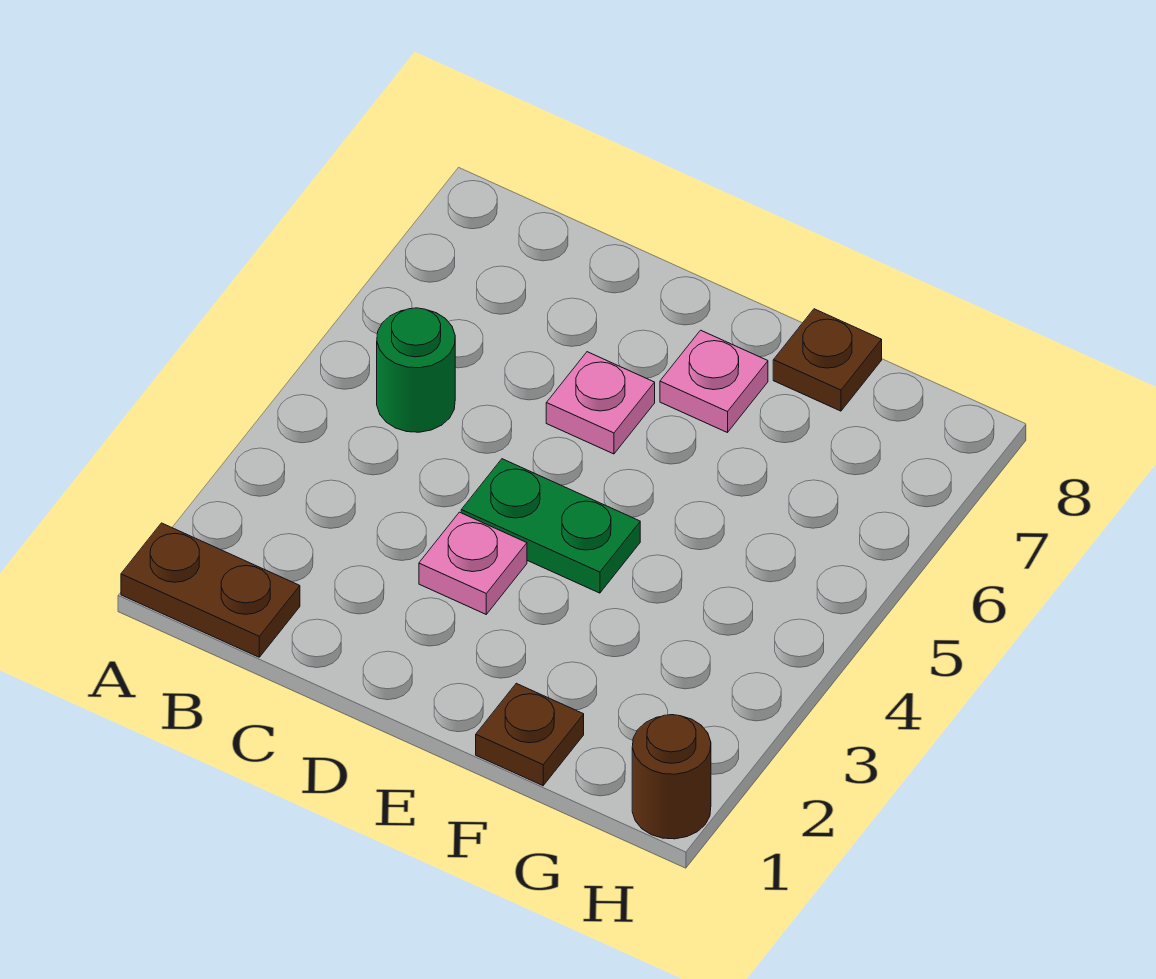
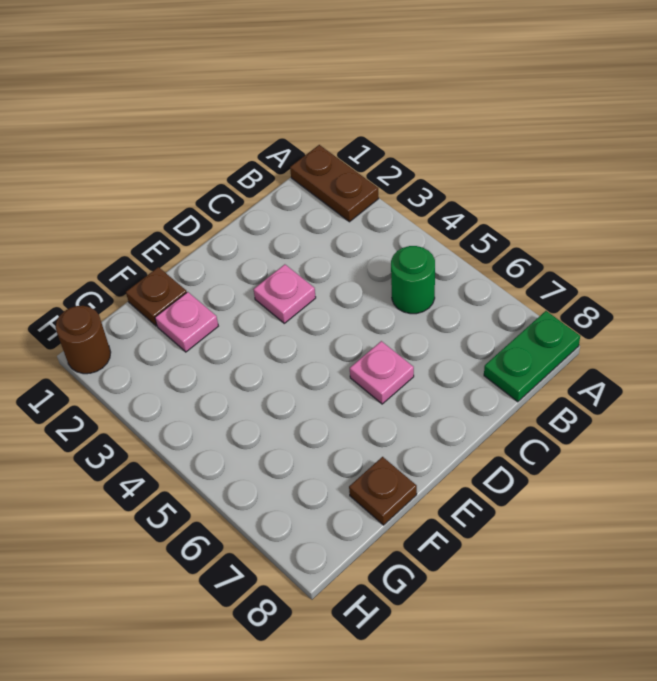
brown 1x2 plate [121,523,300,657] -> brown 1x2 plate turned to [290,145,379,222]
green 1x2 plate [461,459,640,593] -> green 1x2 plate moved to [484,311,580,402]
pink 1x1 plate [660,330,768,433] -> pink 1x1 plate moved to [155,292,218,352]

